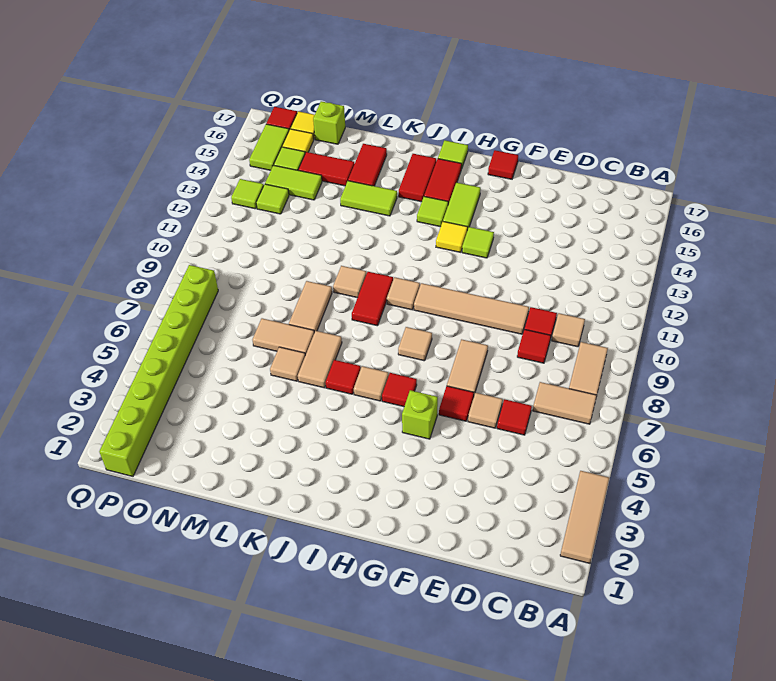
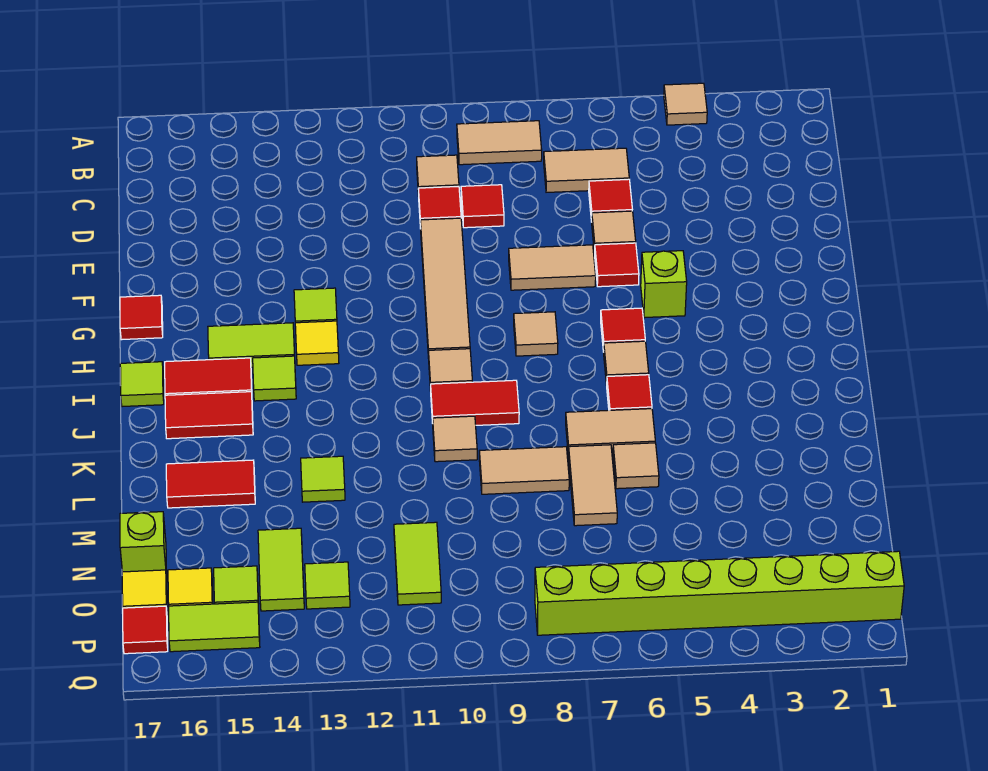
tan 1x3 tile [560,471,609,563] -> tan 1x1 tile [664,83,707,125]
tan 1x2 tile [533,382,597,424] -> tan 1x2 tile turned to [544,148,629,192]
lime 1x2 tile [340,181,397,216] -> lime 1x2 tile moved to [394,522,441,605]
red 1x2 tile [298,152,354,186] -> none
lime 1x1 tile [231,179,264,209] -> lime 1x1 tile moved to [301,456,345,502]

